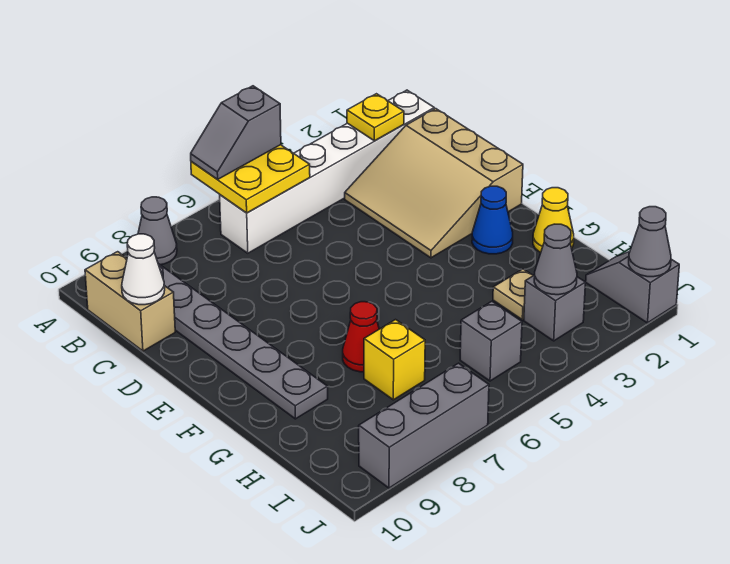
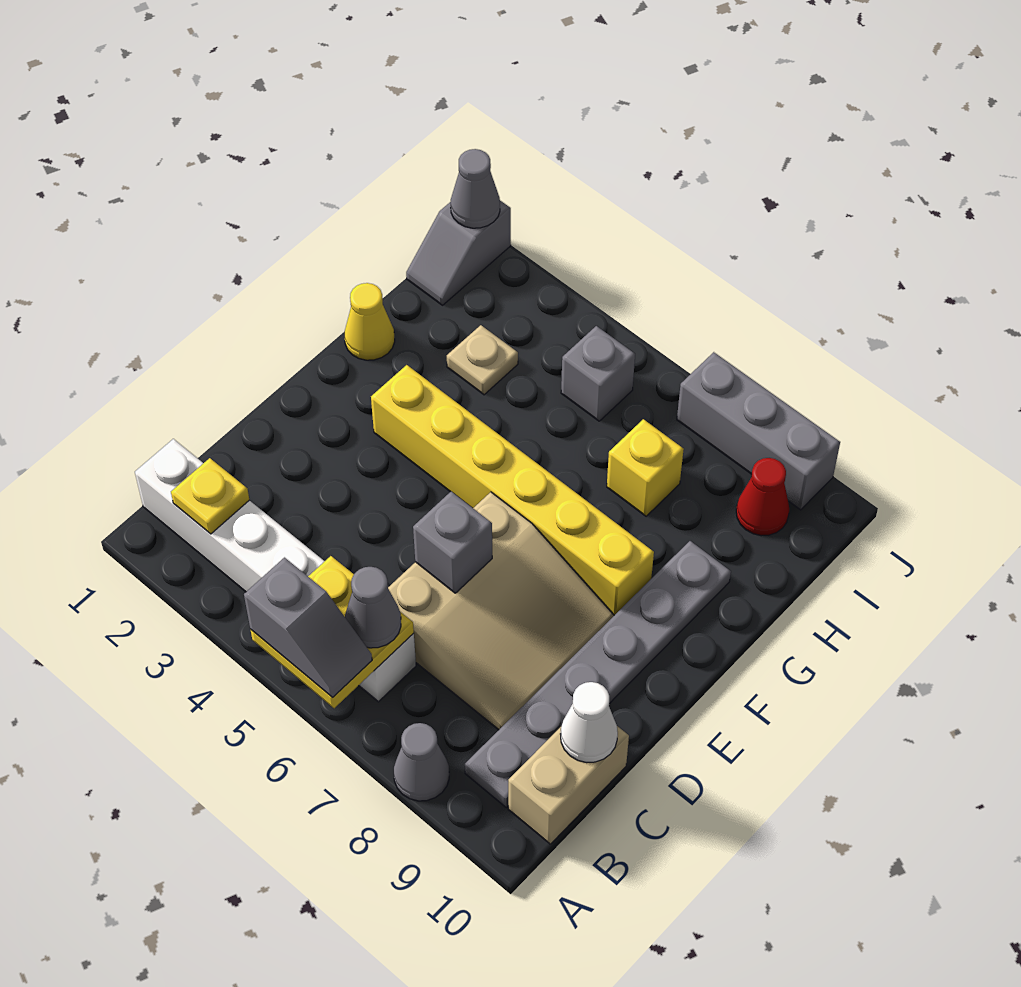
tan 3x3 slope [345,109,523,258] -> tan 3x3 slope moved to [388,492,614,730]
blue 1x1 cone [472,186,513,254] -> none
none -> yellow 1x6 brick [371,365,654,615]
red 1x1 cone [343,302,379,372] -> red 1x1 cone moved to [736,458,789,536]
grey 1x1 brick [524,275,586,341] -> grey 1x1 brick moved to [413,492,492,593]
grey 1x1 cone [534,224,577,295] -> grey 1x1 cone moved to [345,567,401,648]

